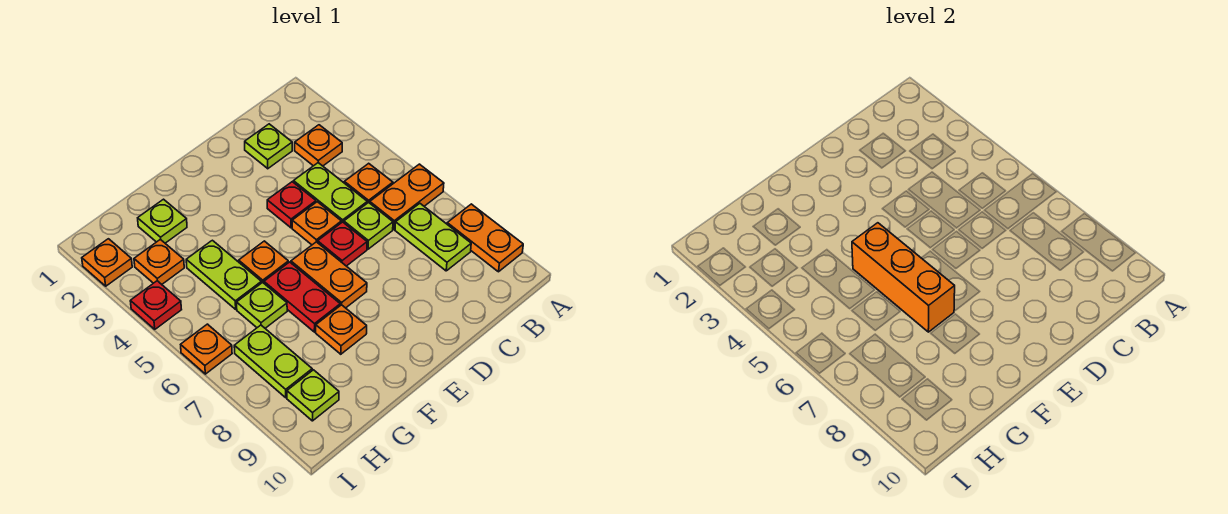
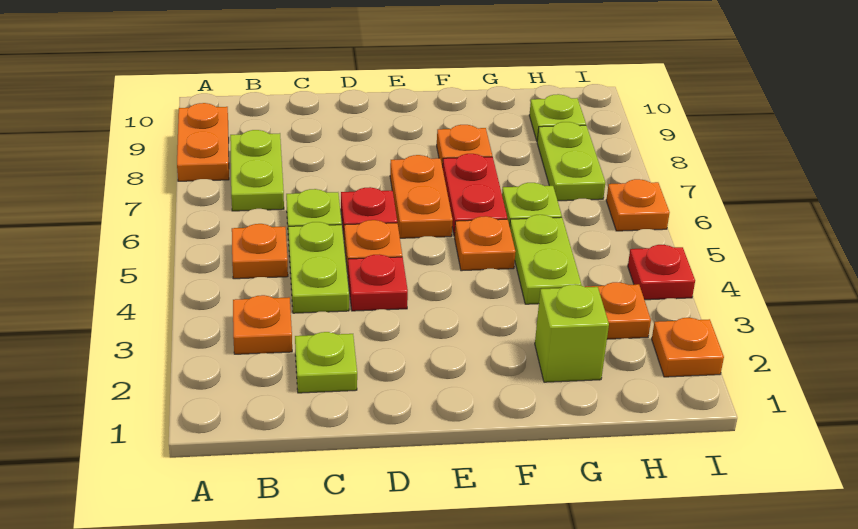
orange 1x2 plate [370,164,444,229] -> none
orange 1x3 brick [852,223,955,332] -> none
lime 1x1 plate [138,199,187,243] -> lime 1x1 brick [535,284,609,382]

